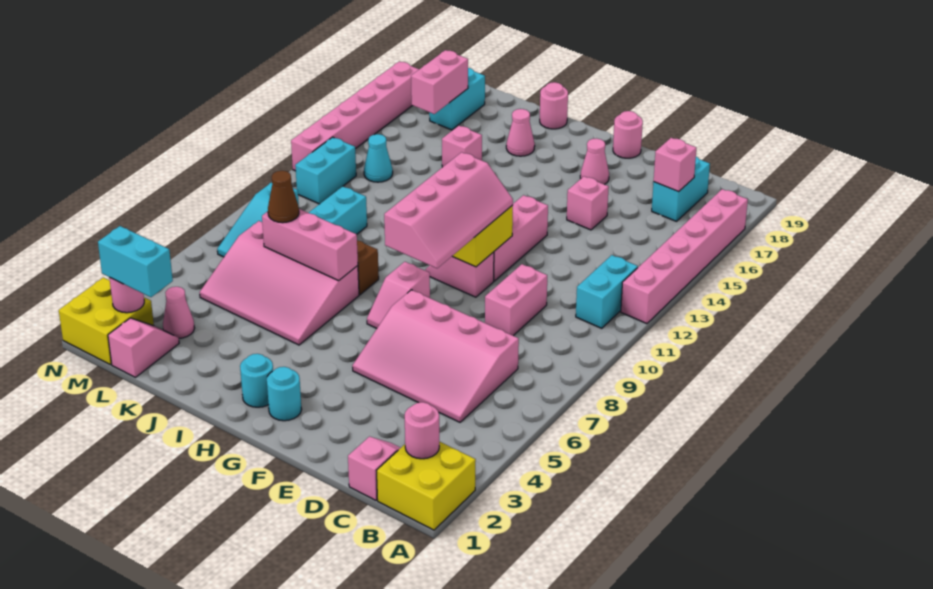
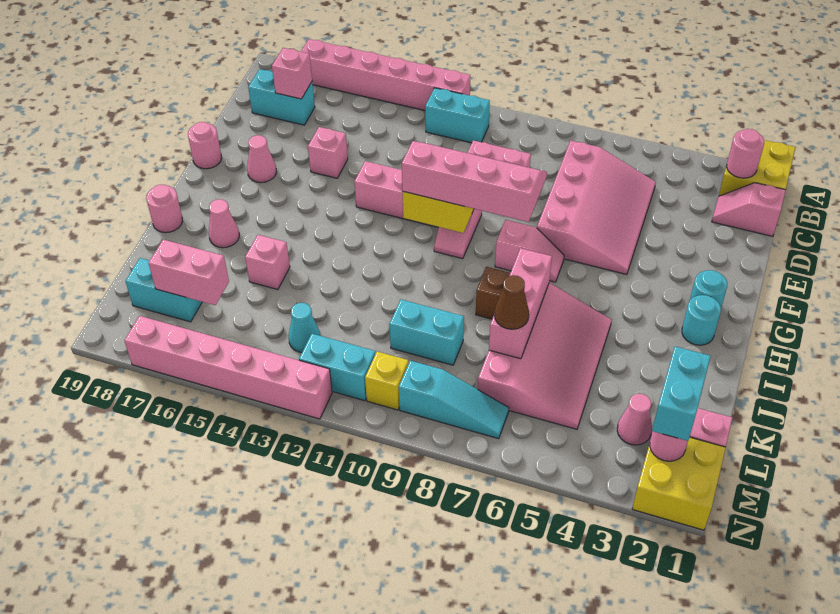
none -> yellow 1x1 brick [365,351,409,410]

